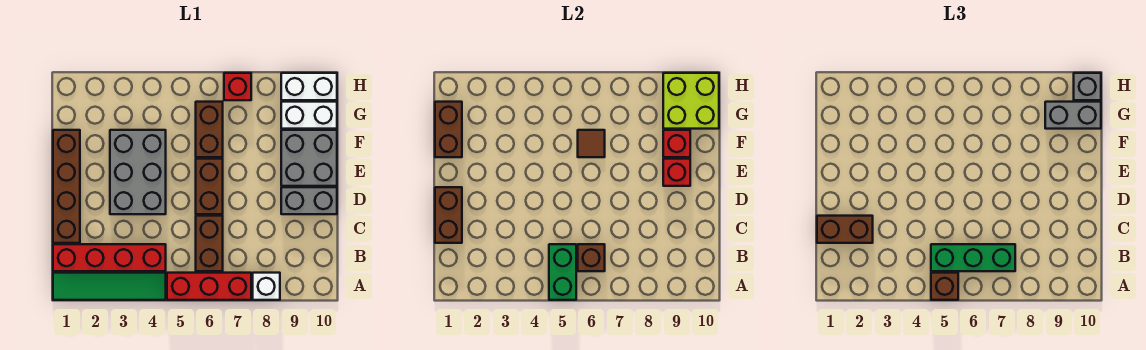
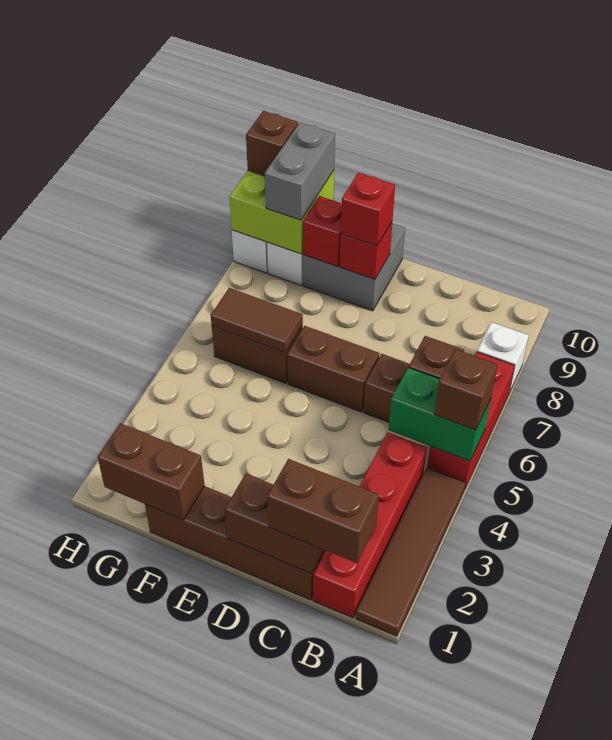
green 1x4 tile [53,273,166,300] -> brown 1x4 tile [356,468,465,636]
green 1x3 brick [931,244,1015,271] -> none
brown 1x2 brick [817,216,873,243] -> brown 1x2 brick turned to [267,459,379,563]
grey 2x3 brick [110,130,166,214] -> none
grey 1x2 brick [281,187,337,214] -> none
brown 1x1 tile [578,130,605,157] -> brown 1x2 tile [211,288,303,353]
red 1x1 brick [224,73,251,100] -> red 1x1 brick moved to [341,173,395,246]
grey 1x1 brick [1074,73,1101,100] -> brown 1x1 brick [246,111,298,176]

